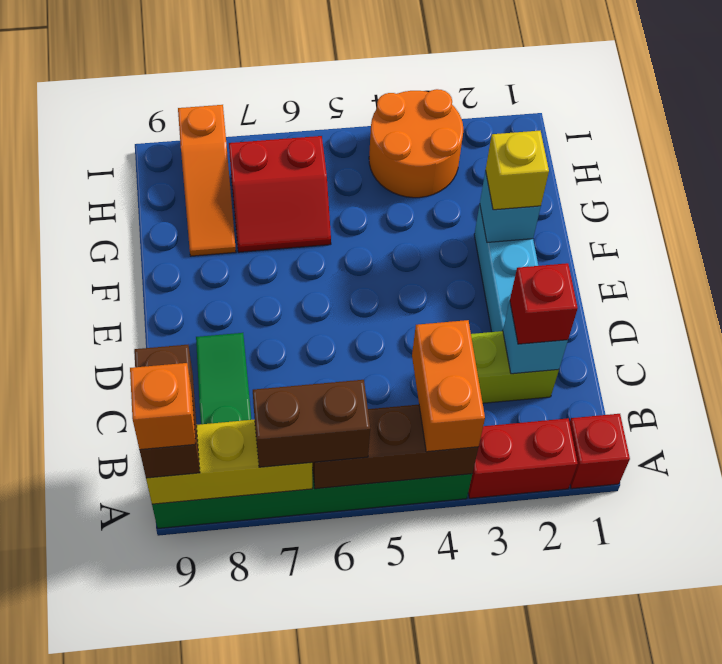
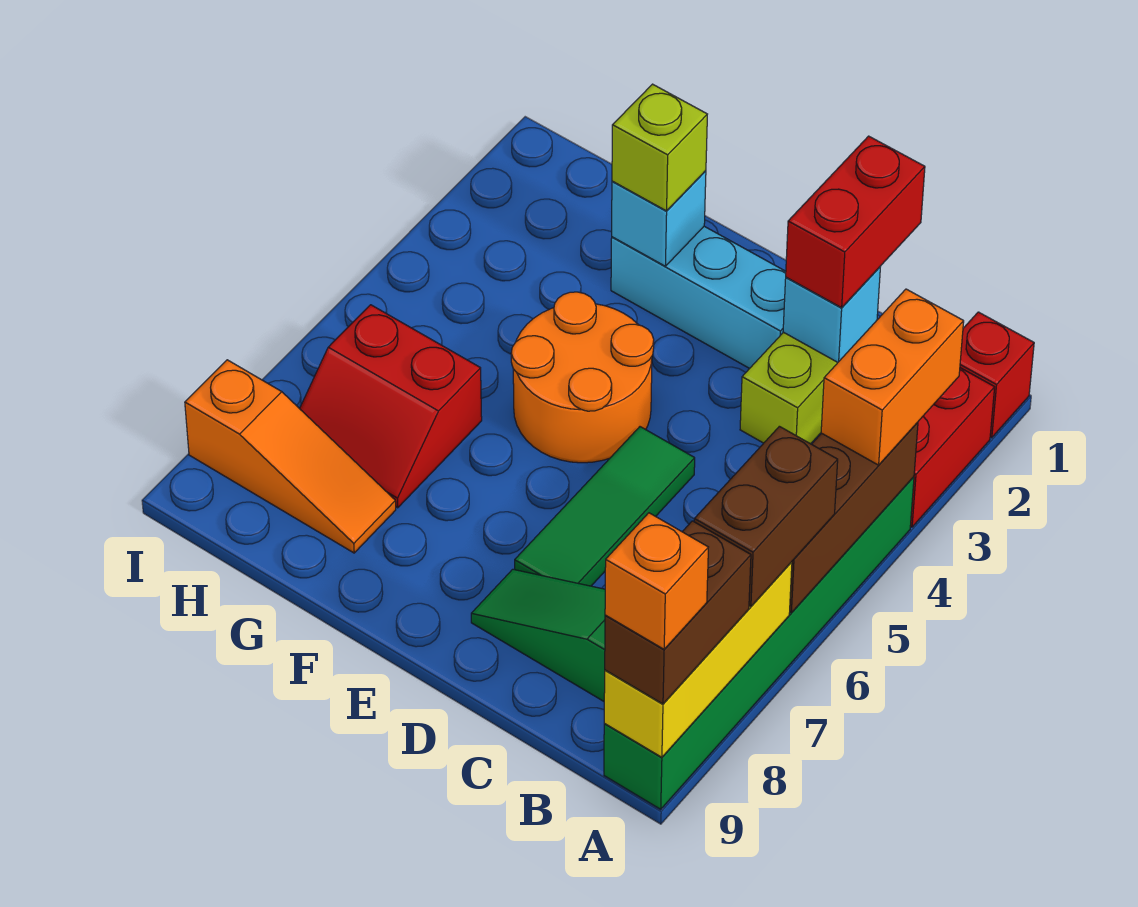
orange 1x2 brick [412,320,485,452] -> orange 1x2 brick turned to [821,289,964,465]
brown 1x2 brick [134,345,200,478] -> brown 1x2 brick turned to [605,521,751,704]
red 1x1 brick [510,263,578,344] -> red 1x2 brick [786,136,925,308]
none -> green 1x3 tile [515,427,695,586]
yellow 1x1 brick [485,131,549,210] -> lime 1x1 brick [612,84,707,211]
red 2x2 slope [229,136,331,252] -> red 2x2 slope turned to [300,305,482,508]
orange 2x2 round brick [369,89,463,198] -> orange 2x2 round brick moved to [511,292,654,463]

